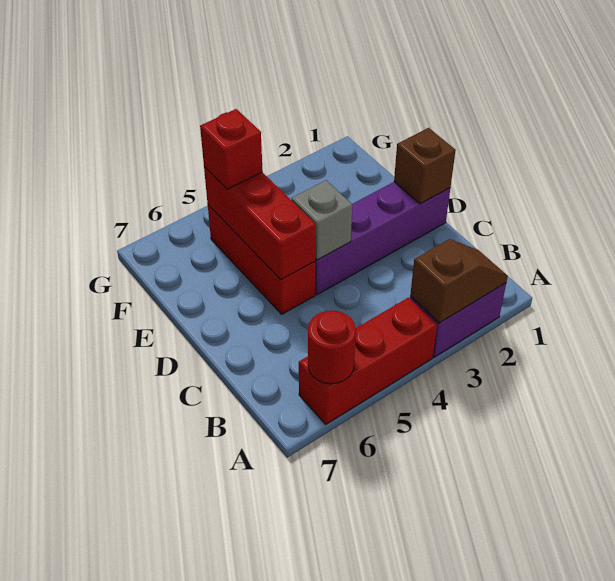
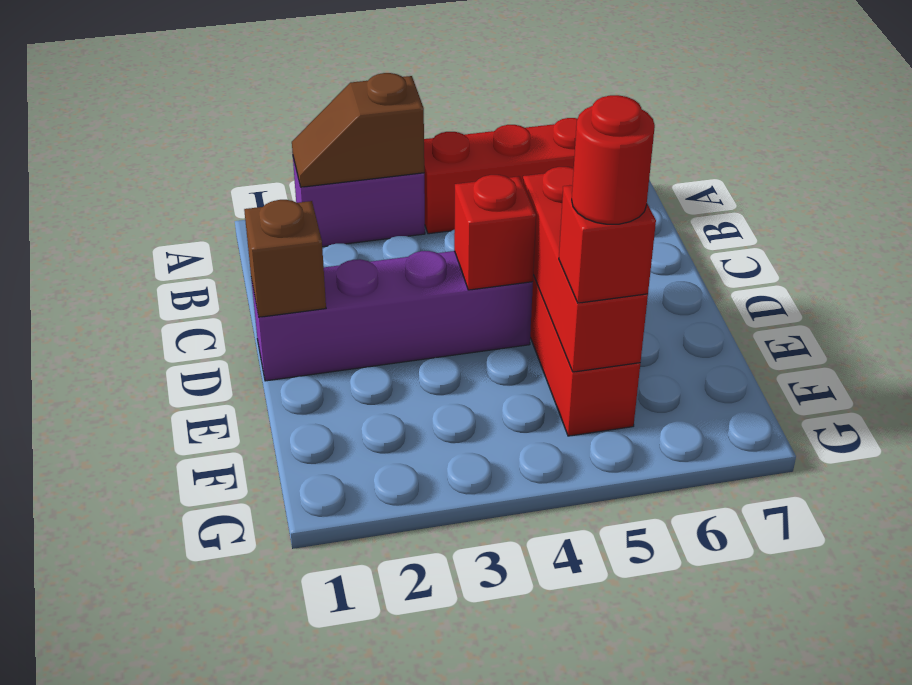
red 1x1 round brick [308,310,356,384] -> red 1x1 round brick moved to [572,95,655,224]
grey 1x1 brick [292,180,352,260] -> red 1x1 brick [454,175,536,290]

